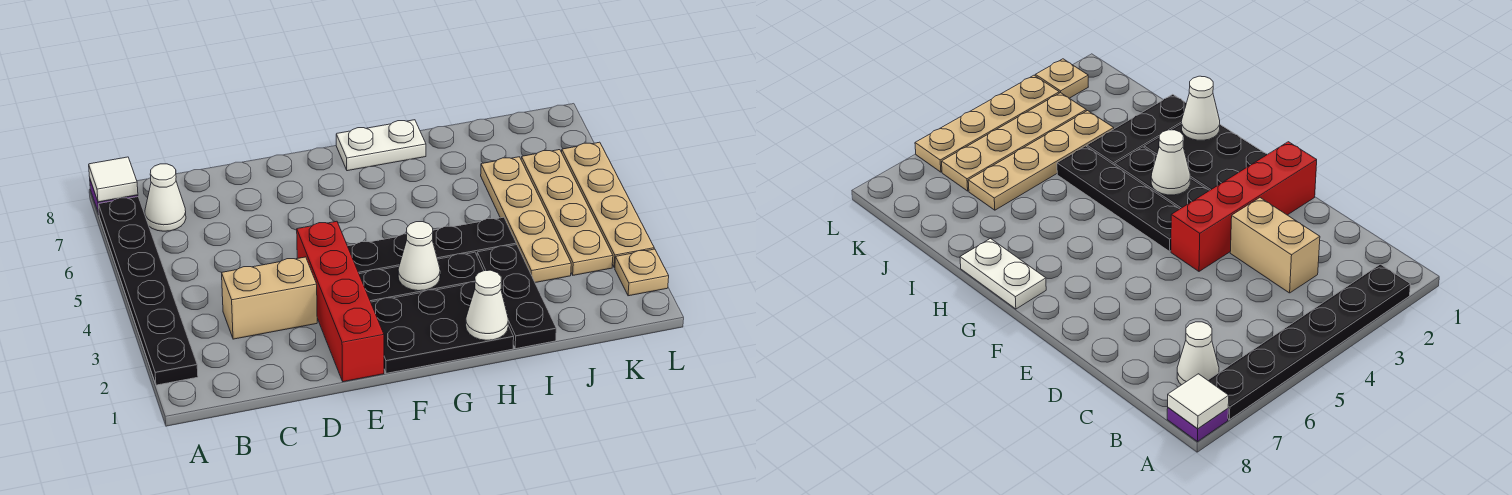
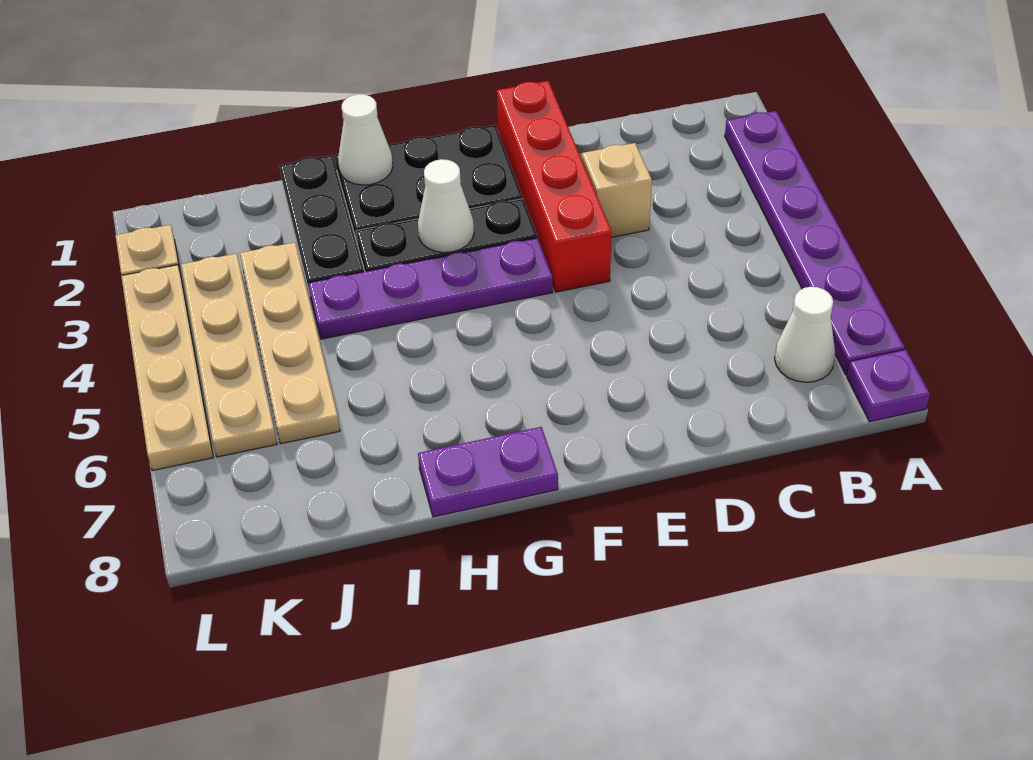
black 1x6 plate [99,197,198,385] -> purple 1x6 plate [725,111,905,375]
white 1x1 tile [89,157,138,202] -> none
tan 1x2 brick [222,257,317,339] -> tan 1x1 brick [582,143,652,237]
black 1x4 plate [348,217,516,274] -> purple 1x4 plate [308,238,553,339]
white 1x2 plate [336,120,426,171] -> purple 1x2 plate [418,427,558,517]

